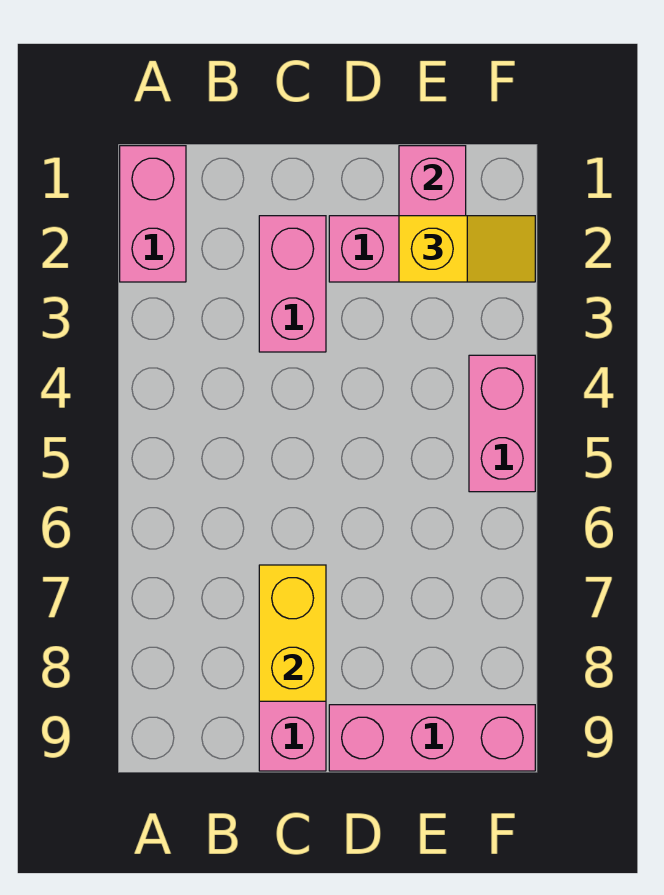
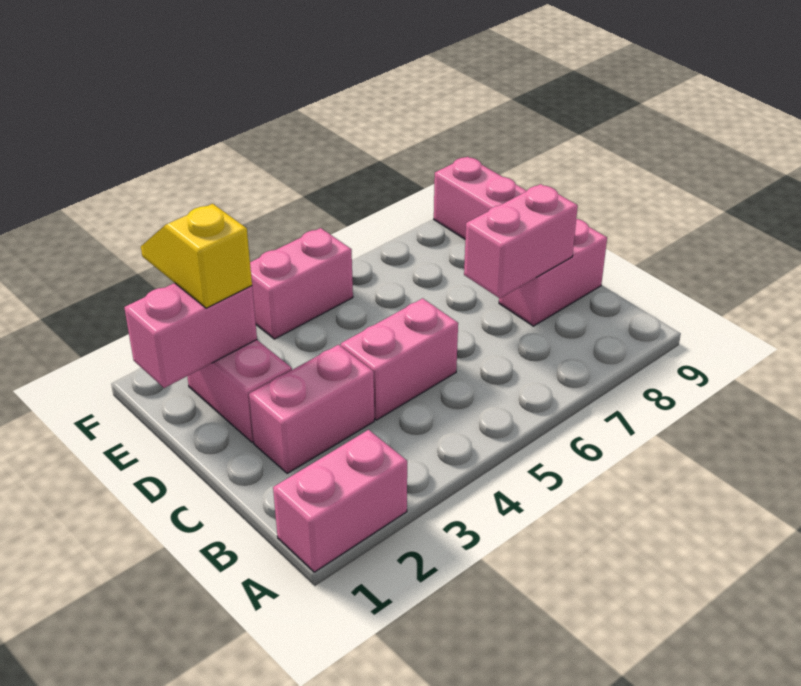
none -> pink 1x2 brick [341,298,458,420]
yellow 1x2 brick [259,565,326,701] -> pink 1x2 brick [464,184,578,298]

